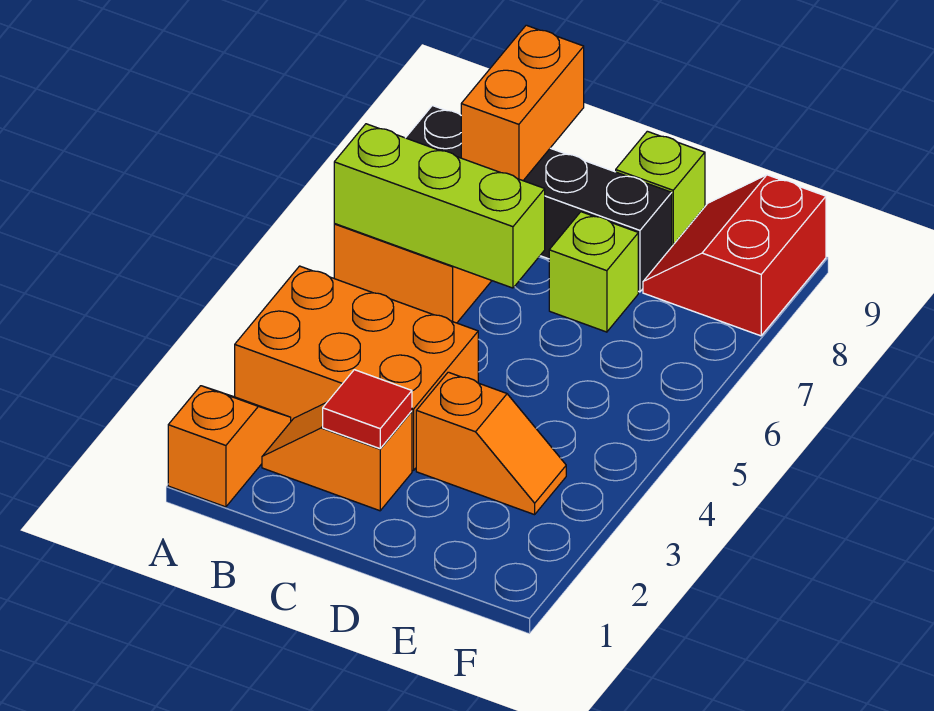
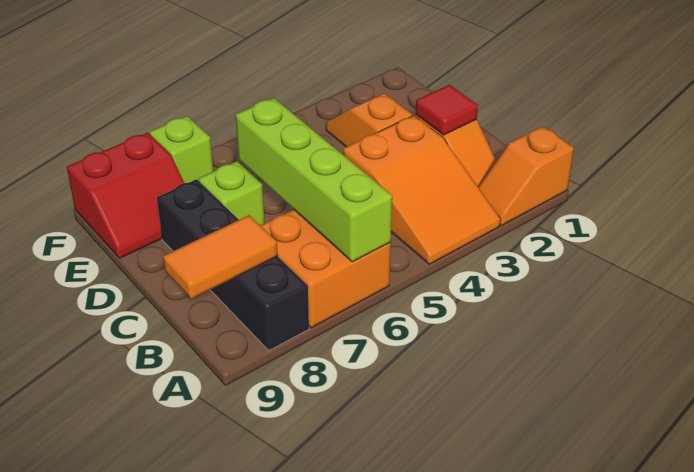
orange 2x3 brick [235,266,478,471] -> orange 2x3 slope [343,116,501,264]
lime 1x3 brick [334,124,545,288] -> lime 1x4 brick [236,98,392,262]
orange 1x2 brick [461,25,584,181] -> orange 1x2 tile [163,215,278,299]
lime 1x1 brick [616,131,705,246] -> lime 1x1 brick moved to [150,116,213,183]

